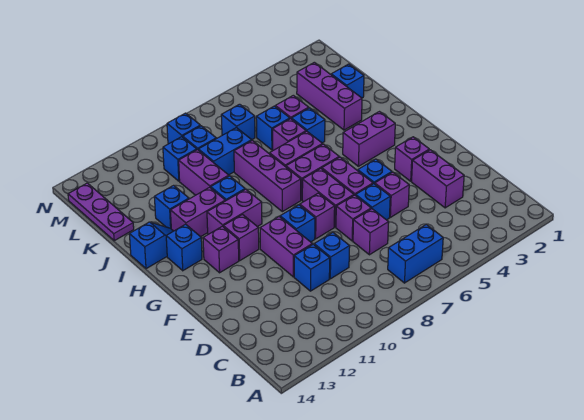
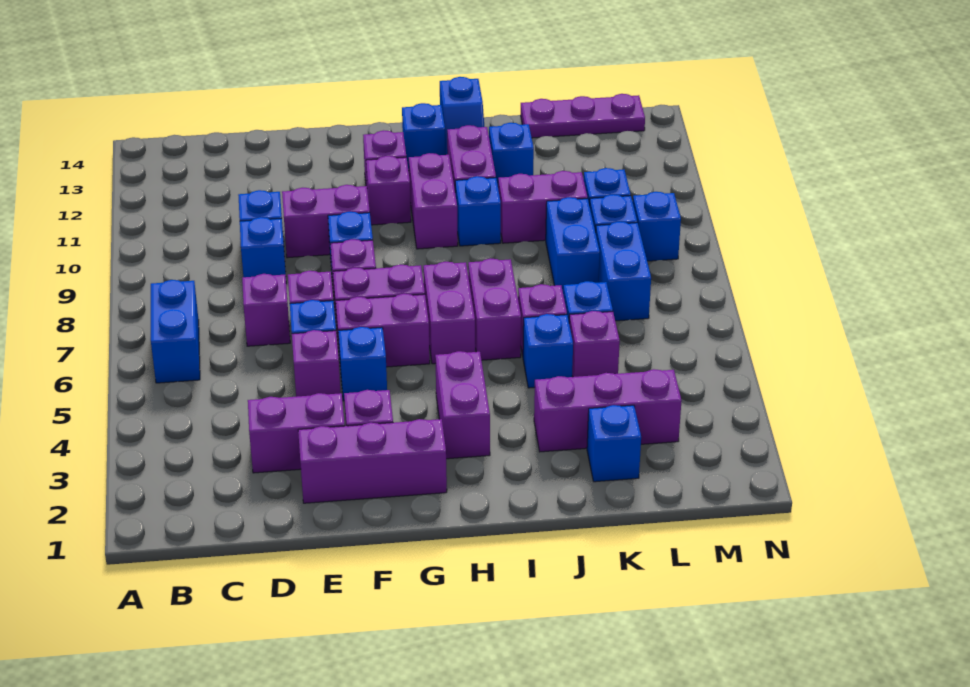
purple 1x3 brick [234,140,301,212] -> purple 1x3 brick moved to [298,419,447,503]
blue 1x1 brick [221,104,255,140] -> blue 1x2 brick [596,222,651,321]

